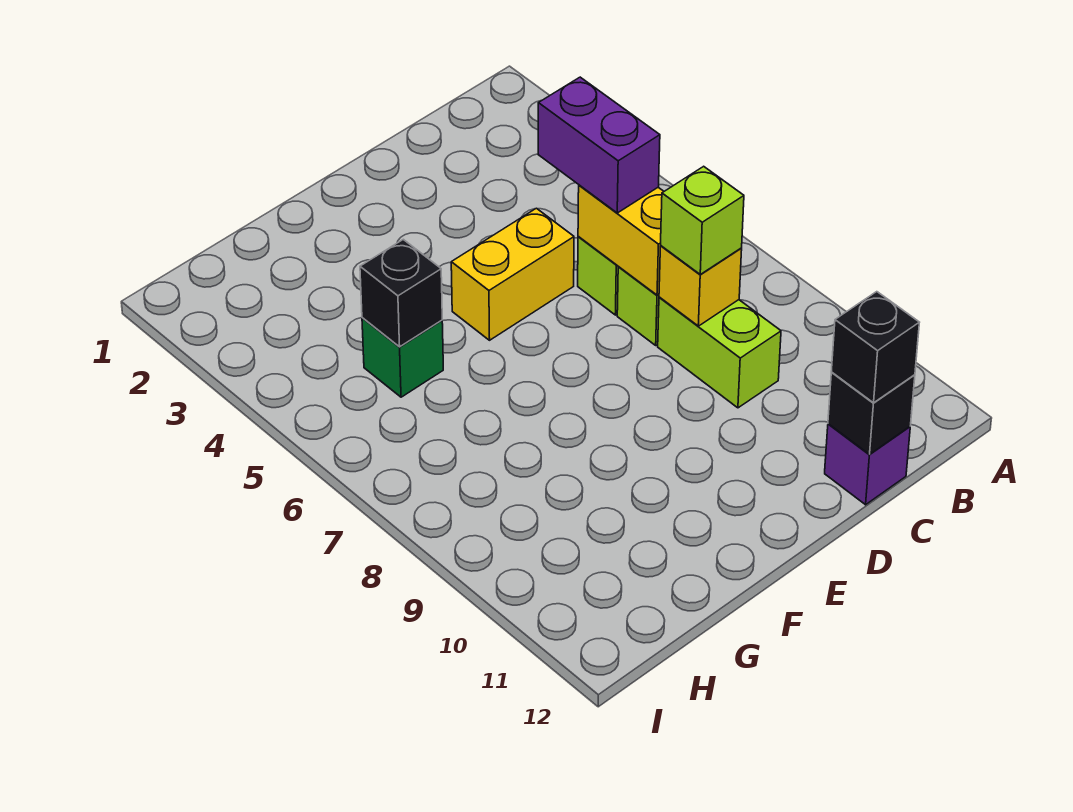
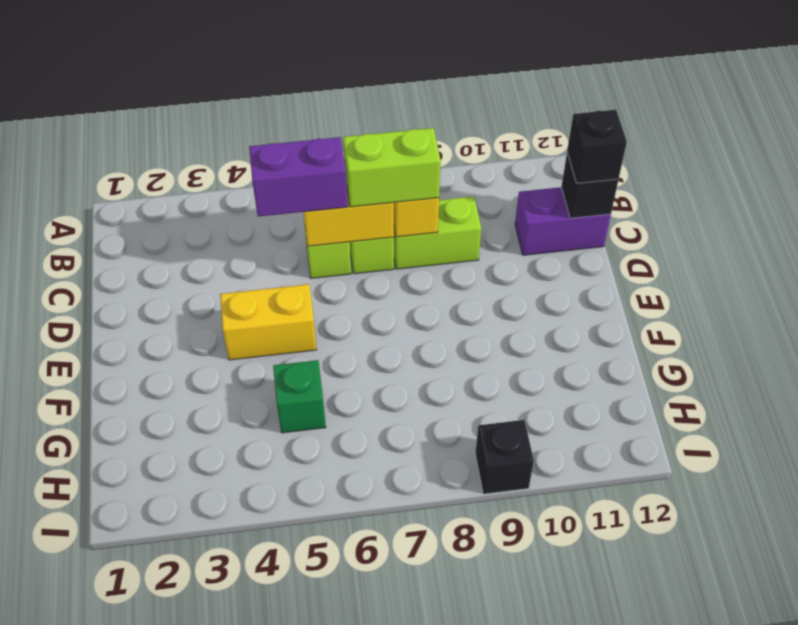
lime 1x1 brick [661,166,744,274] -> lime 1x2 brick [343,128,441,207]
purple 1x1 brick [825,424,910,505] -> purple 1x2 brick [515,187,611,255]
yellow 1x2 brick [451,208,574,340] -> yellow 1x2 brick turned to [220,284,317,360]
black 1x1 brick [360,239,442,347] -> black 1x1 brick moved to [475,420,534,494]

